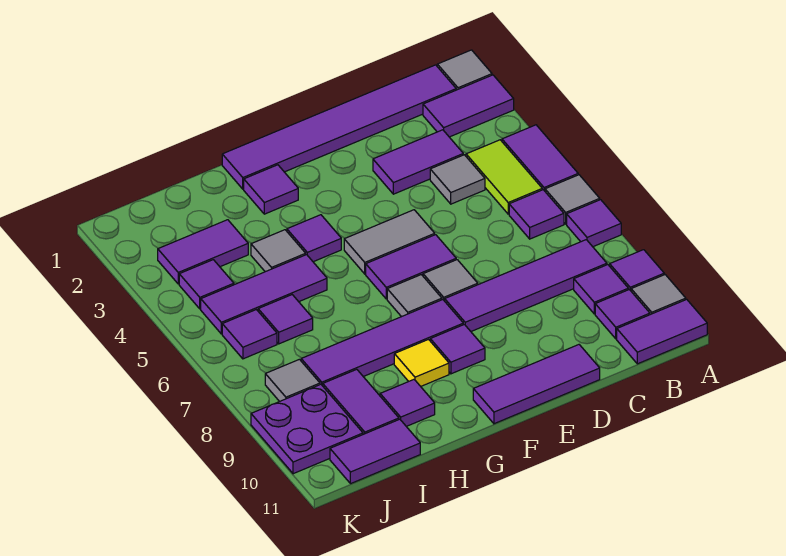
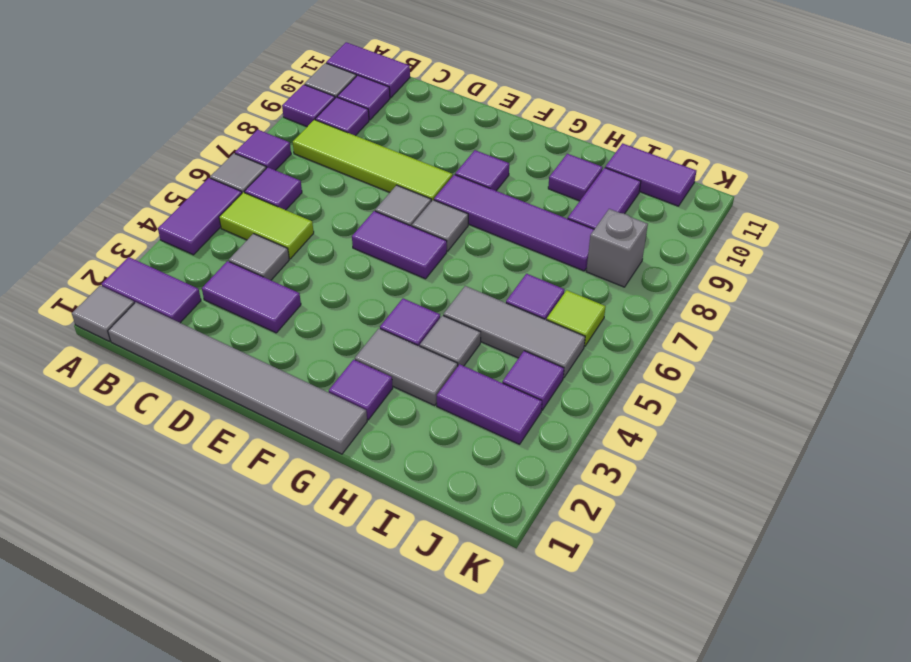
purple 1x6 tile [222,65,456,189] -> grey 1x6 tile [108,302,367,454]
lime 1x2 tile [466,140,542,214] -> lime 1x2 tile turned to [219,192,314,259]
purple 1x4 tile [445,240,607,331] -> lime 1x4 tile [293,120,453,201]
purple 1x3 tile [473,345,600,424] -> none
grey 1x2 tile [344,210,435,274] -> grey 1x2 tile moved to [355,328,458,405]
yellow 1x1 tile [394,340,449,386] -> none
purple 1x3 tile [201,255,327,334] -> grey 1x3 tile [443,286,585,378]
purple 1x1 tile [222,310,277,359] -> lime 1x1 tile [547,290,606,346]
grey 1x1 tile [265,359,320,402] -> grey 1x1 brick [586,209,648,287]
purple 2x2 plate [251,384,363,474] -> none

